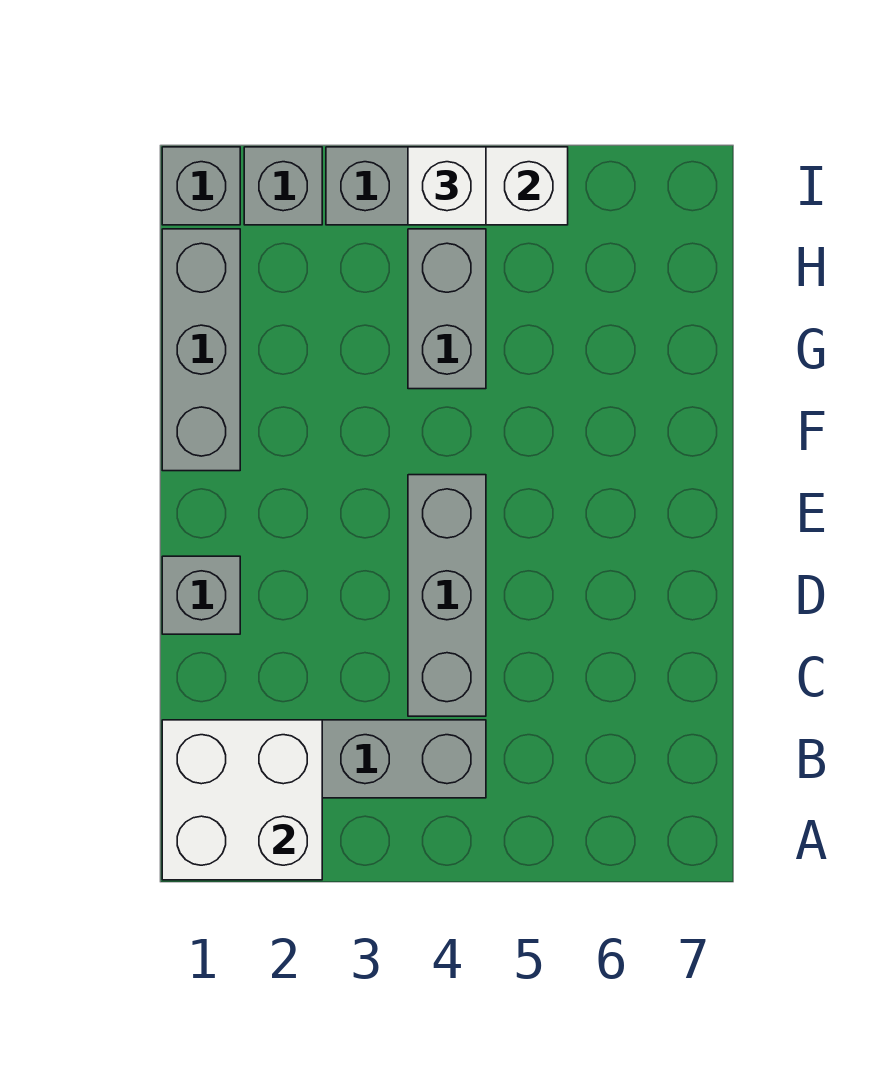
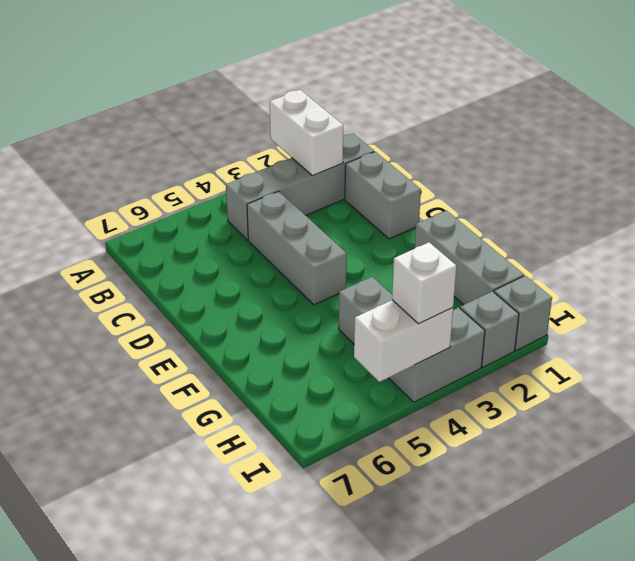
white 2x2 brick [162,720,322,880] -> white 1x2 brick [270,90,343,175]
grey 1x1 brick [162,556,240,634] -> grey 1x2 brick [345,152,421,239]

